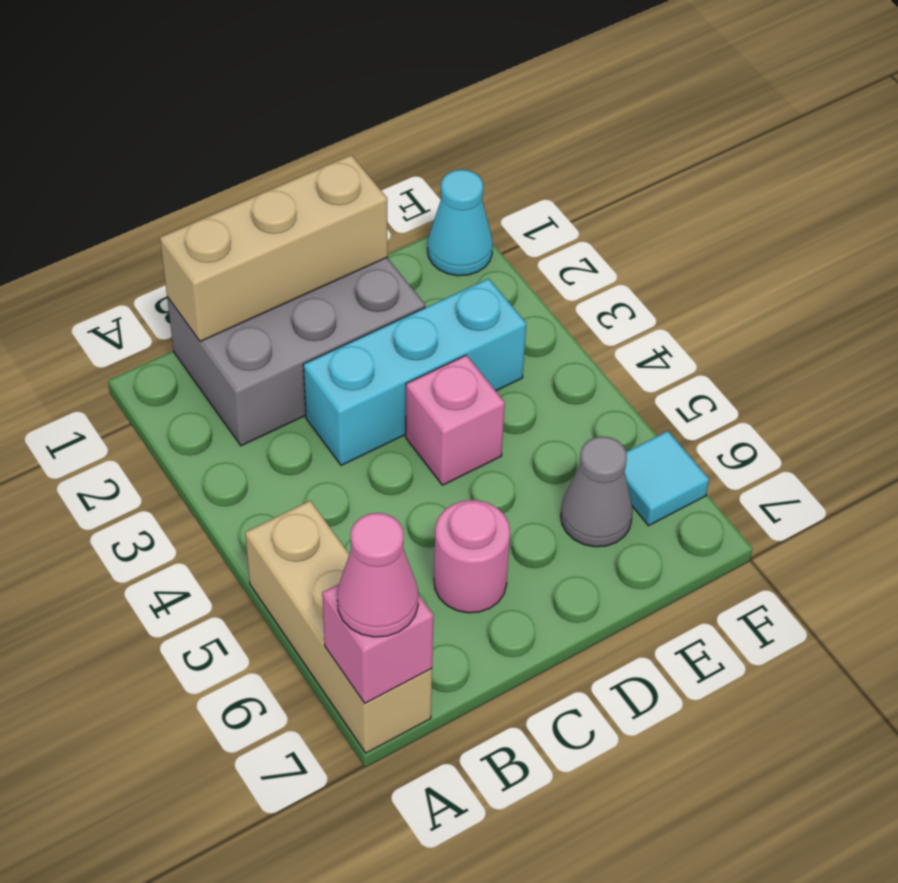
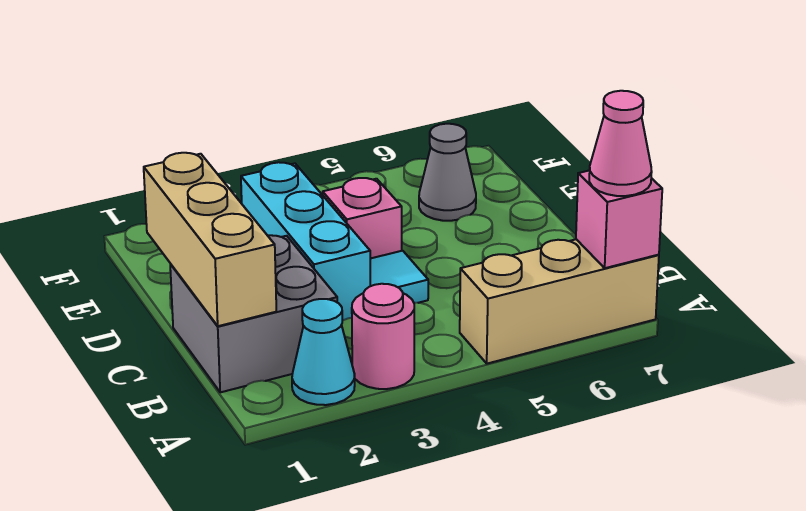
grey 2x3 brick [167,258,425,446] -> grey 2x2 brick [170,235,337,392]
pink 1x1 round brick [434,500,510,613] -> pink 1x1 round brick moved to [352,284,414,389]
cyan 1x1 cone [427,170,493,276] -> cyan 1x1 cone moved to [292,299,355,405]
cyan 1x1 tile [625,431,709,526] -> cyan 1x1 tile moved to [370,251,428,303]

